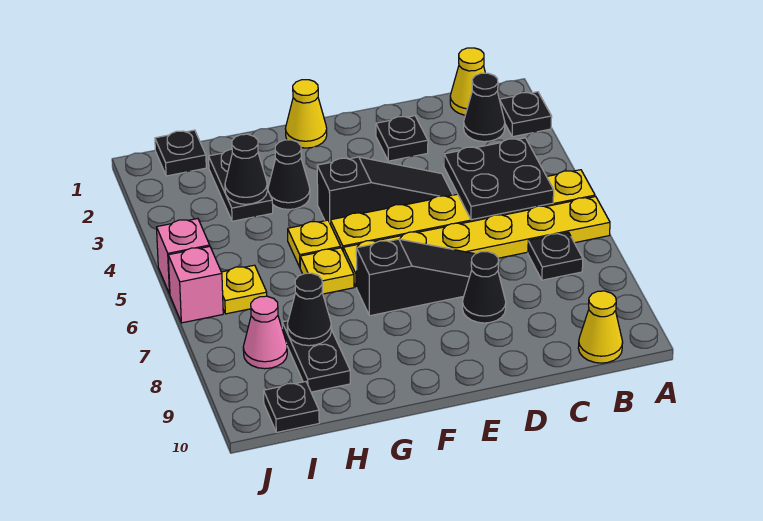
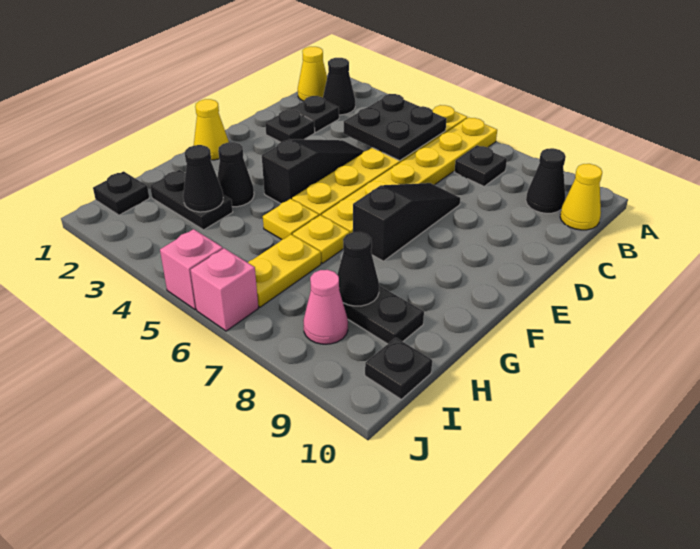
black 1x1 plate [499,92,552,137] -> black 1x1 plate moved to [291,96,339,132]
black 1x1 cone [462,252,506,323] -> black 1x1 cone moved to [526,148,566,213]
yellow 1x1 plate [222,265,267,314] -> yellow 1x2 plate [248,235,321,307]

